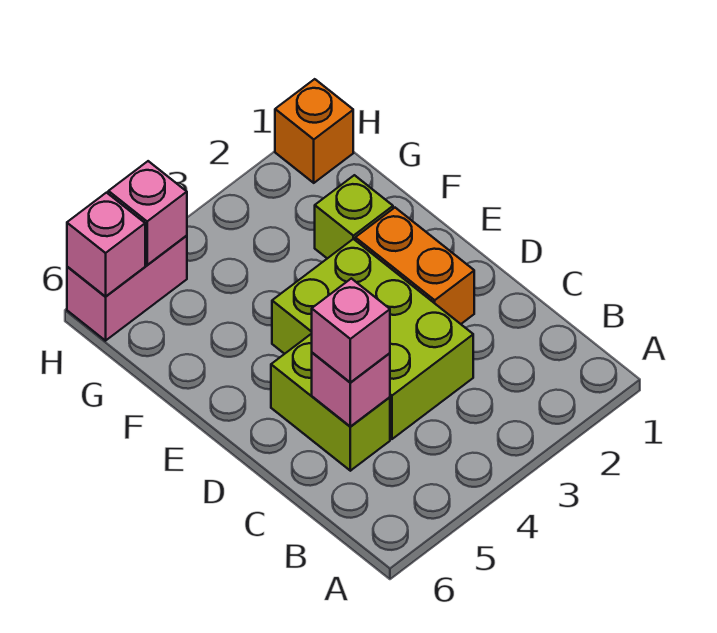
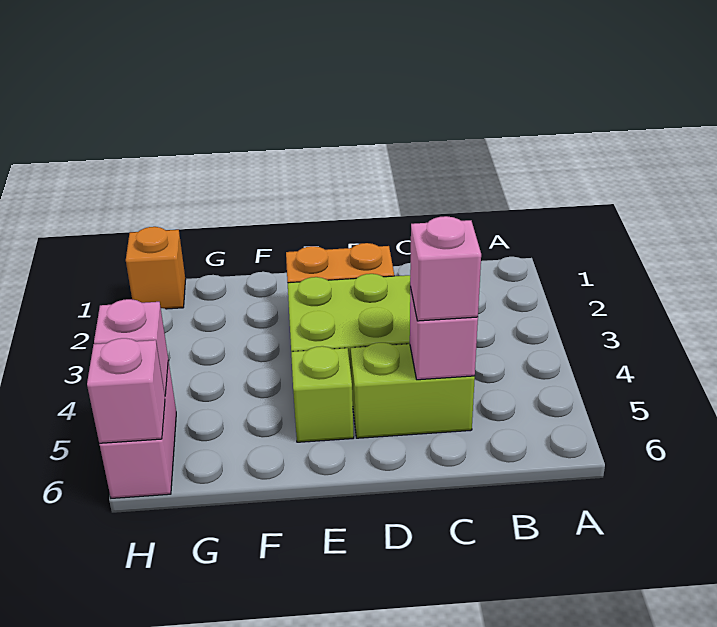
lime 1x1 brick [315,175,393,258] -> lime 1x1 brick moved to [291,346,354,442]

